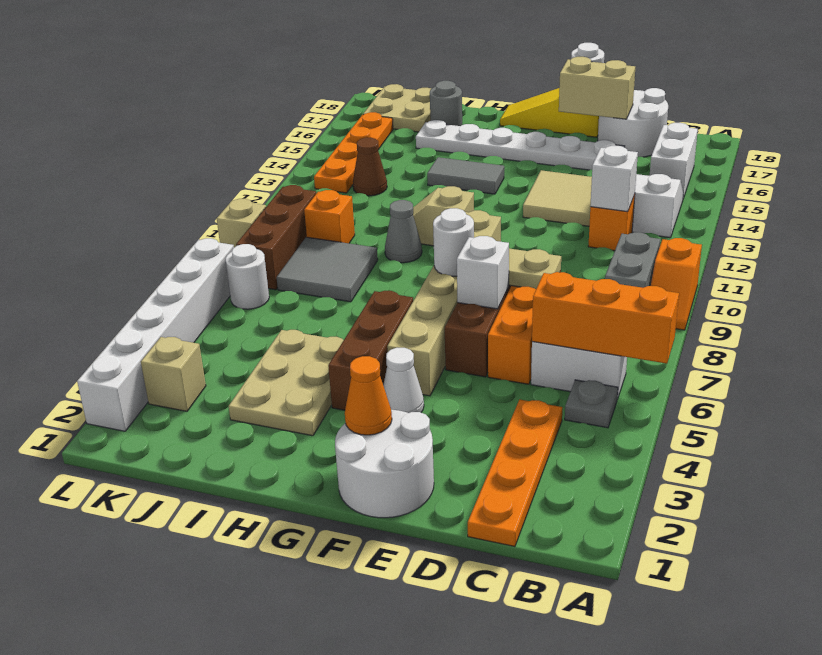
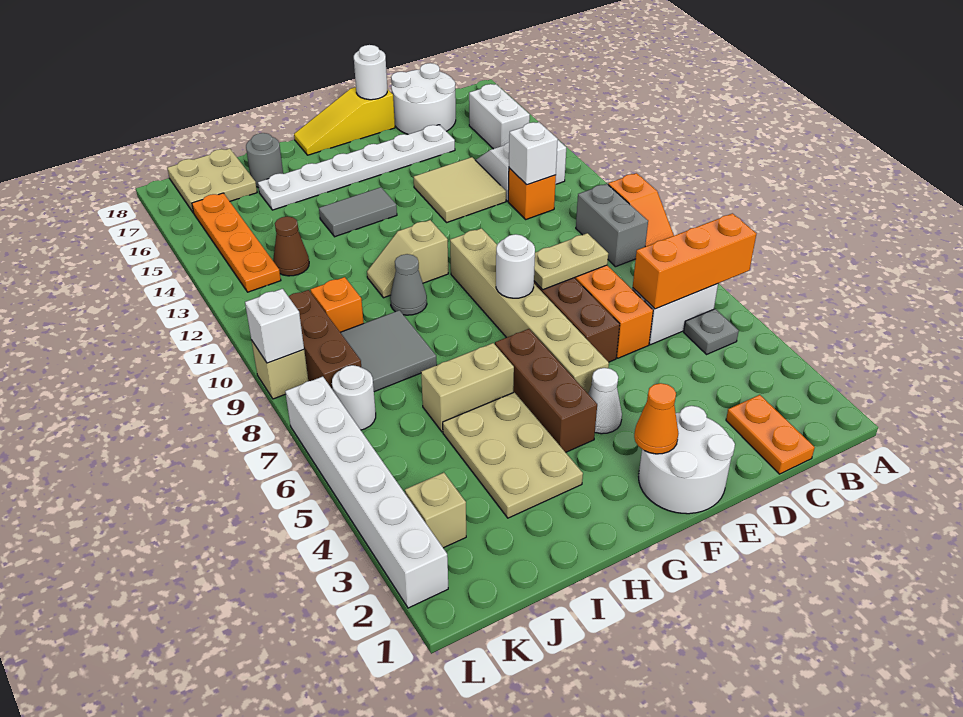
orange 1x4 plate [468,399,562,546] -> orange 1x2 plate [726,395,815,474]
tan 1x2 brick [559,57,635,119] -> tan 1x2 brick moved to [421,343,514,432]
white 1x1 brick [457,236,509,309] -> white 1x1 brick moved to [245,289,304,363]

